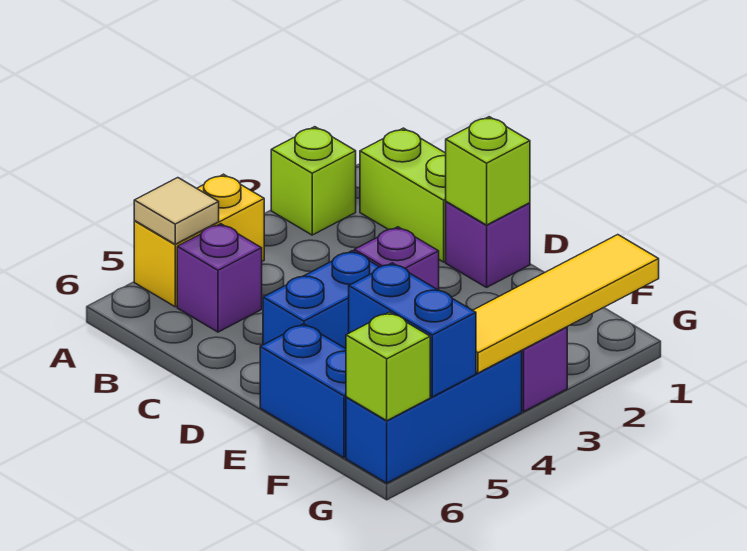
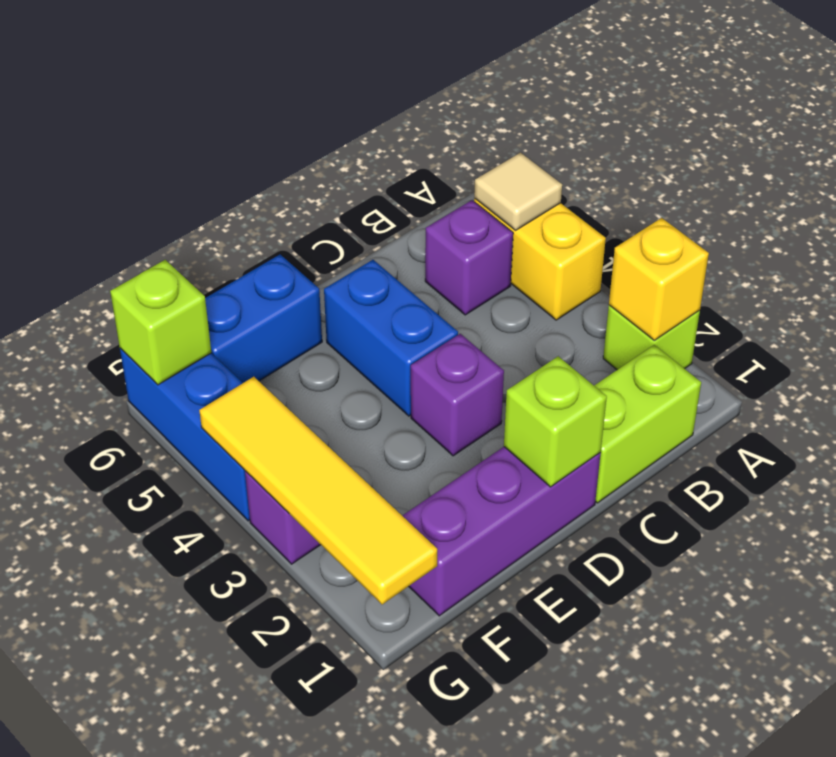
none -> yellow 1x1 brick [609,218,709,340]
purple 1x1 brick [446,202,530,287] -> purple 1x3 brick [402,447,601,616]
blue 1x2 brick [349,263,476,397] -> none

